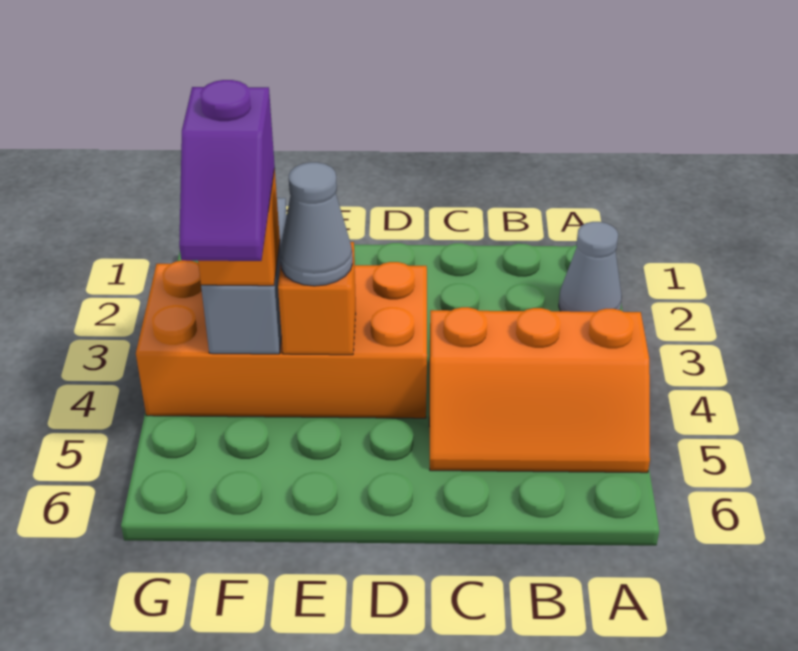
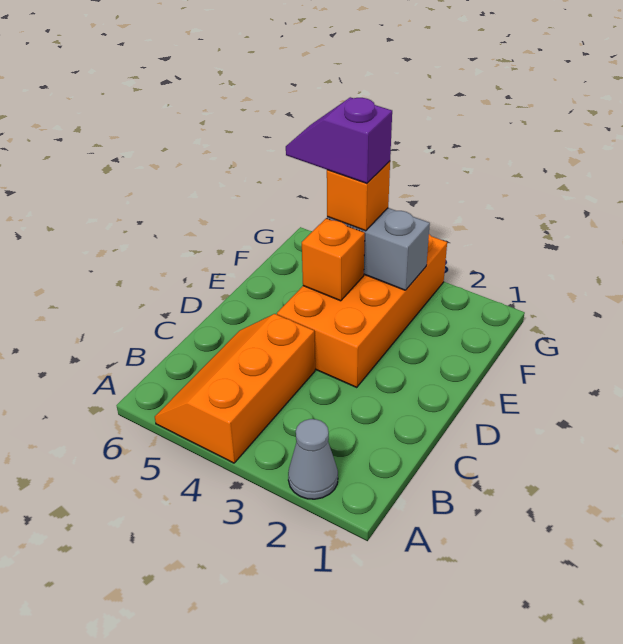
grey 1x1 cone [280,162,353,286] -> none

